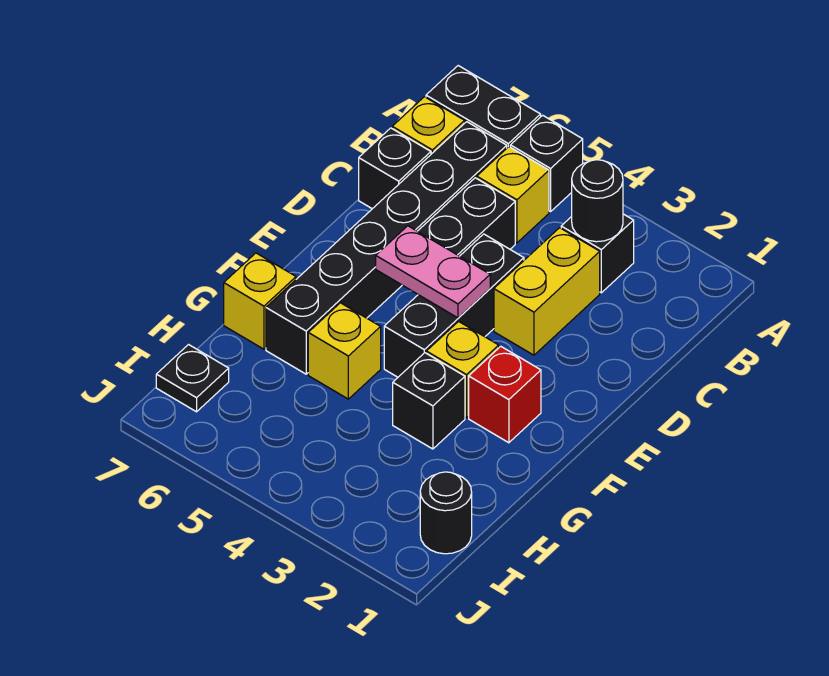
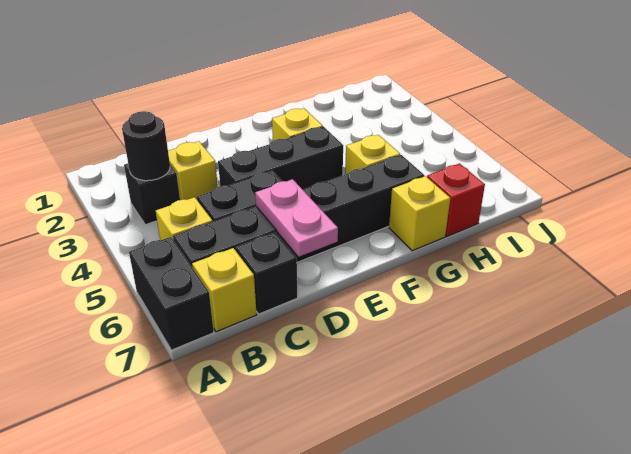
black 1x1 brick [510,115,583,212] -> none
yellow 1x2 brick [494,228,600,355] -> yellow 1x1 brick [168,141,218,200]
pink 1x2 plate [376,226,490,318] -> pink 1x2 plate moved to [255,179,338,256]
red 1x1 brick [469,346,541,443] -> red 1x1 brick moved to [427,163,485,236]
black 1x1 brick [393,353,465,449] -> none
black 1x1 round brick [420,472,472,554] -> none
black 1x1 plate [156,345,229,412] -> none

